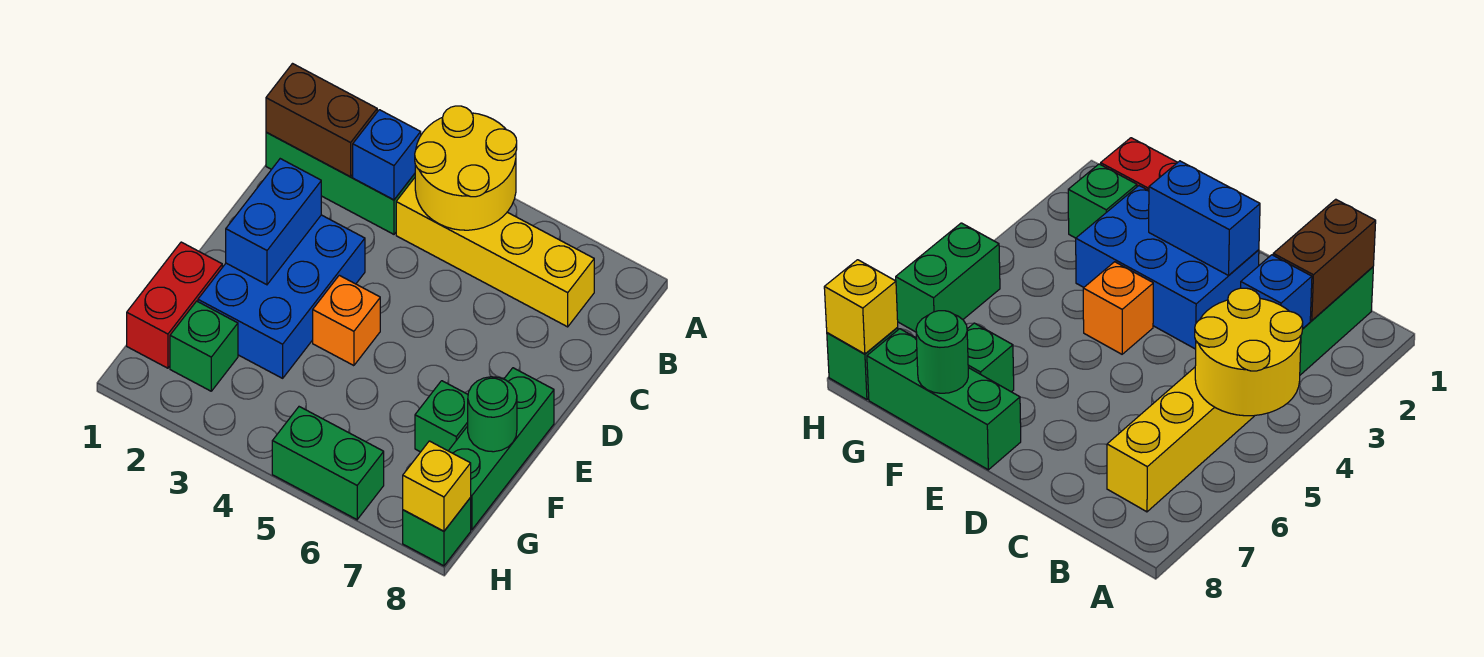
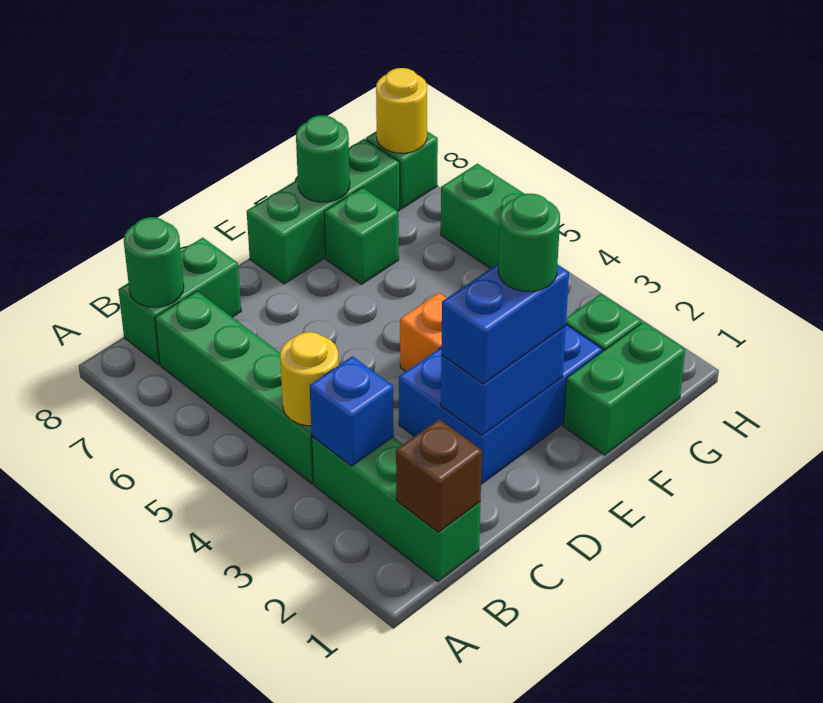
yellow 2x2 round brick [415,106,517,230] -> yellow 1x1 round brick [280,332,339,426]
brown 1x2 brick [266,64,377,177] -> brown 1x1 brick [396,419,482,532]
yellow 1x4 brick [396,178,594,327] -> green 1x4 brick [155,291,314,484]
none -> green 1x2 brick [118,238,241,364]
none -> green 1x1 round brick [124,217,184,307]
none -> blue 1x2 brick [441,263,569,384]
none -> green 1x1 round brick [498,193,560,291]
red 1x2 brick [127,242,222,368] -> green 1x2 brick [563,322,685,455]
yellow 1x1 brick [403,441,471,531] -> yellow 1x1 round brick [376,68,427,153]

